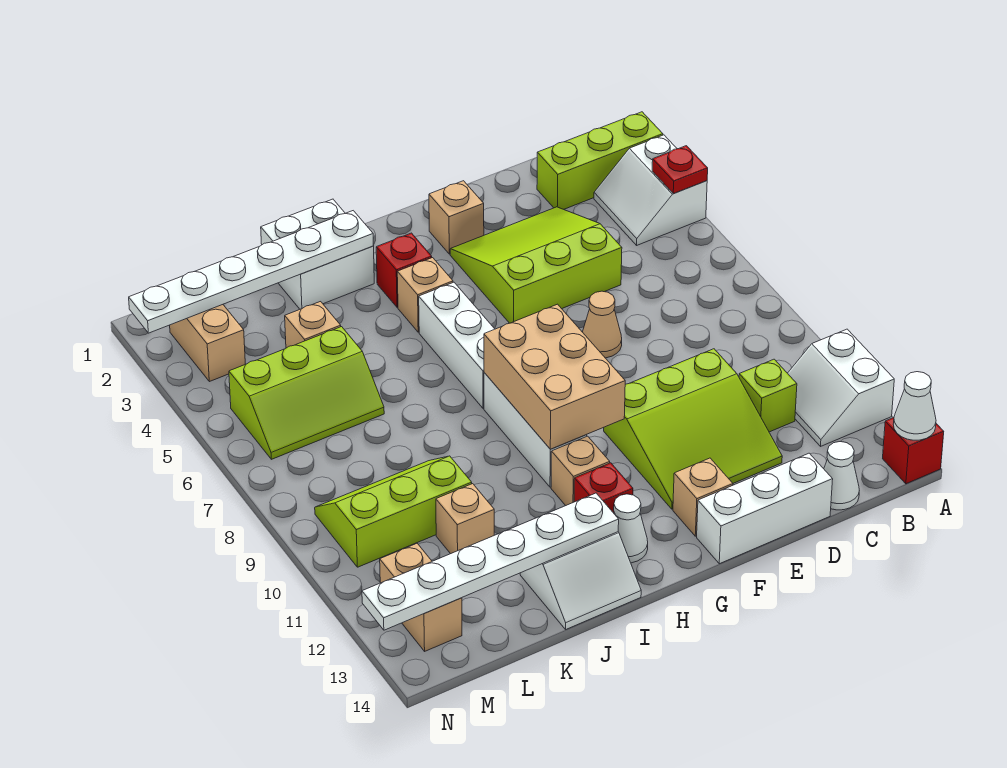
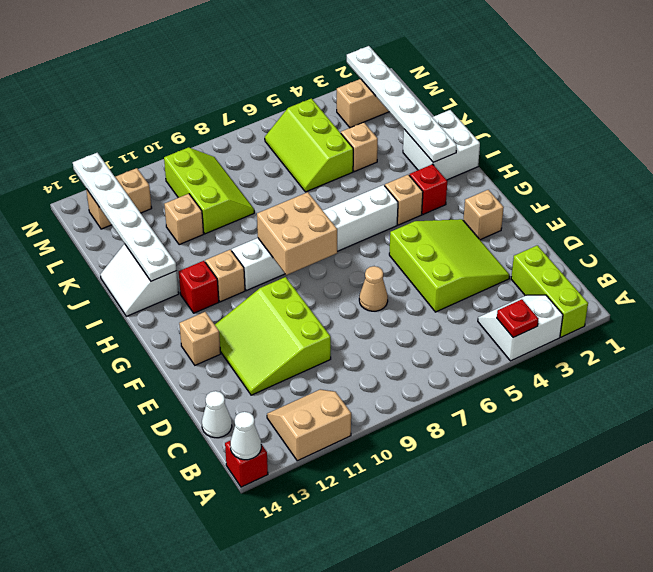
white 2x2 slope [788,329,894,446] -> tan 2x2 slope [267,389,351,461]
lime 1x1 brick [739,359,797,432] -> none
white 1x3 brick [697,453,833,564] -> none
tan 2x3 brick [484,304,625,449] -> tan 2x2 brick [257,192,337,275]
white 1x1 cone [614,494,648,563] -> none

